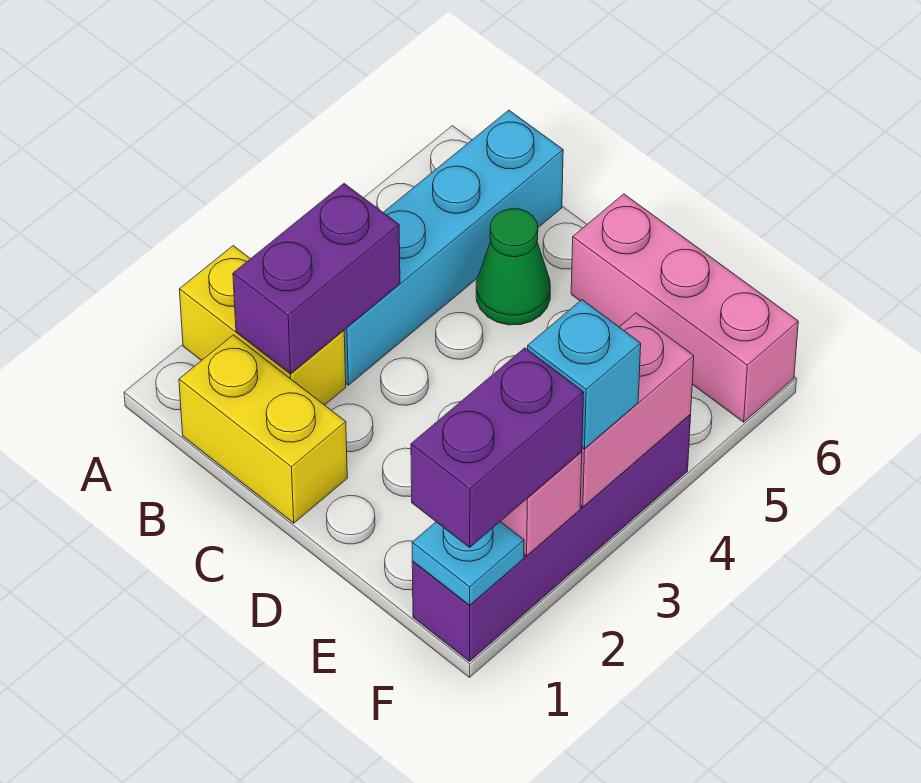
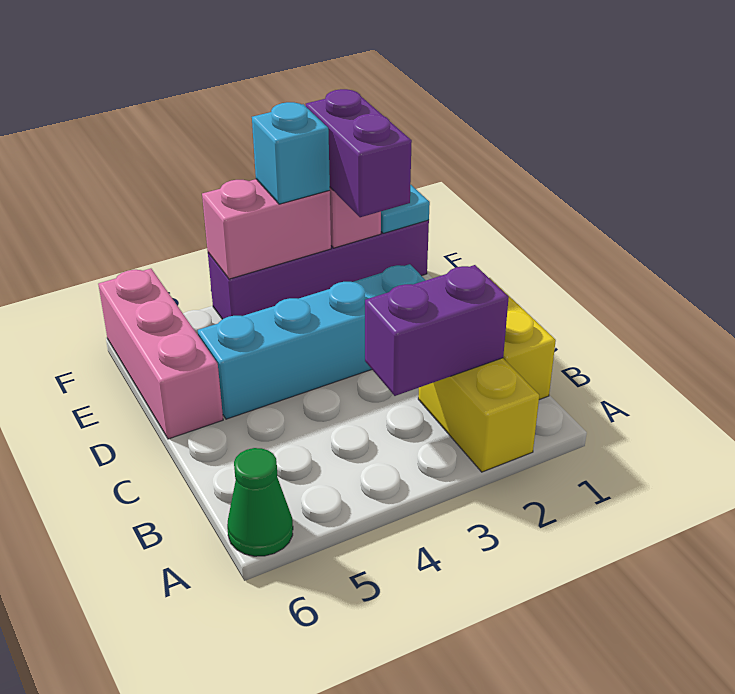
cyan 1x4 brick [344,110,563,385] -> cyan 1x4 brick moved to [198,264,426,419]
green 1x1 cone [476,209,550,325] -> green 1x1 cone moved to [227,448,293,556]
purple 1x2 brick [411,348,584,547] -> purple 1x2 brick turned to [306,89,412,217]

